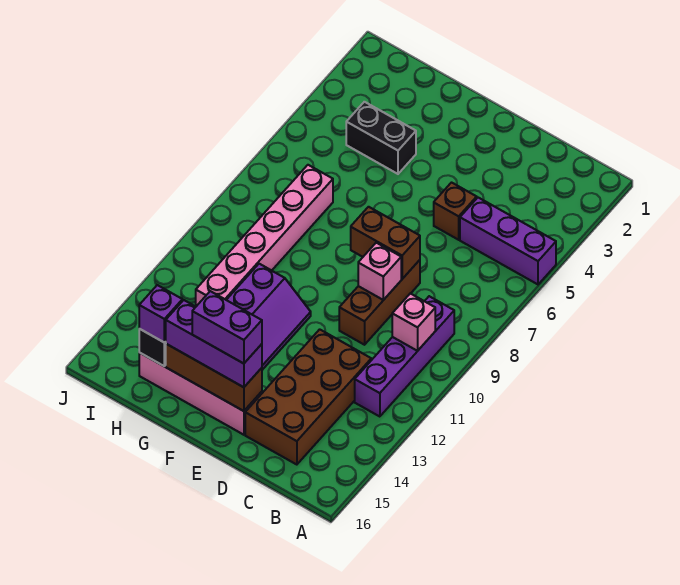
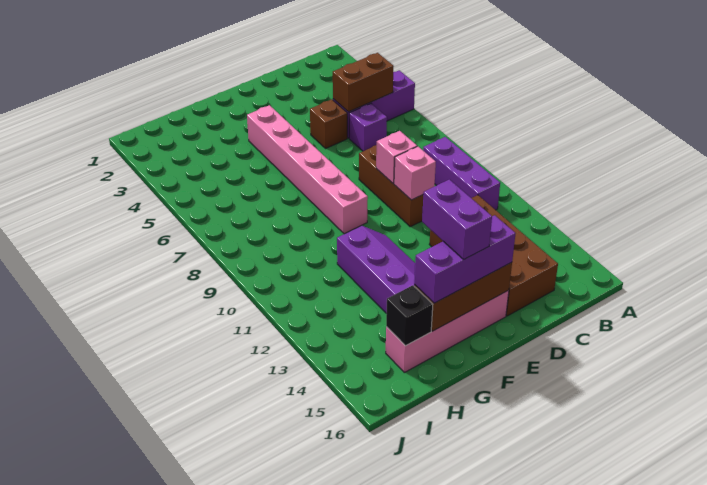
purple 1x4 brick [355,296,454,417] -> purple 1x3 brick [423,137,500,210]
pink 1x1 brick [392,293,435,351] -> pink 1x1 brick moved to [394,146,436,200]
brown 1x2 brick [351,207,420,279] -> brown 1x2 brick moved to [333,53,394,112]
purple 1x2 brick [192,291,262,364] -> purple 1x2 brick turned to [422,179,492,260]
black 1x2 brick [346,102,416,174] -> none
pink 1x6 brick [196,165,333,306] -> pink 1x6 brick moved to [247,105,368,234]
purple 1x1 brick [139,285,182,343] -> purple 1x1 brick moved to [349,104,387,151]

